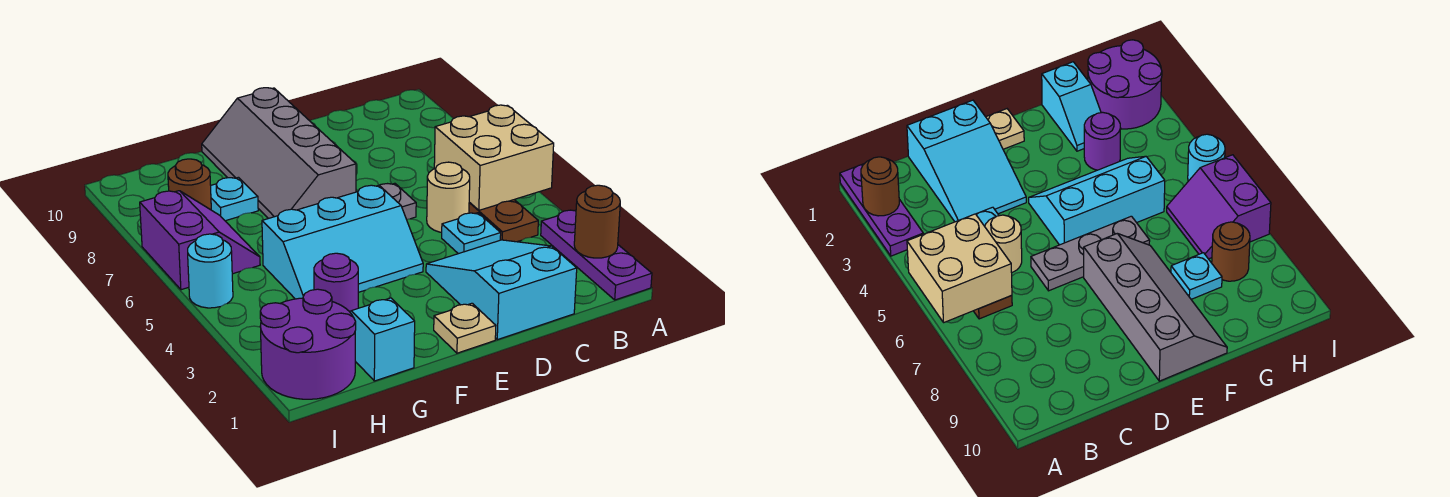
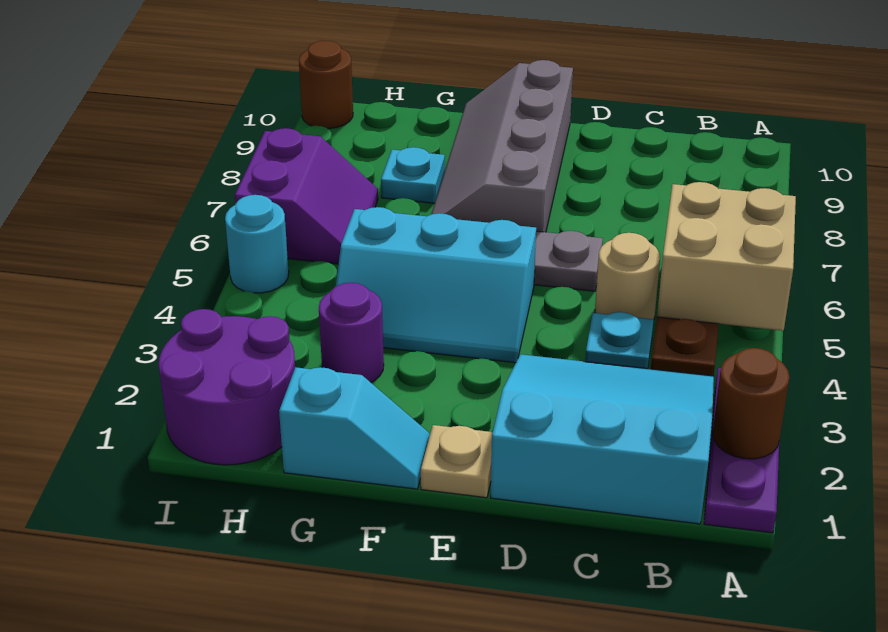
cyan 2x3 slope [426,240,577,340] -> cyan 3x3 slope [491,354,714,524]
cyan 1x2 slope [350,298,415,381] -> cyan 1x2 slope turned to [279,367,430,489]
brown 1x1 round brick [168,159,211,210] -> brown 1x1 round brick moved to [299,41,353,129]

